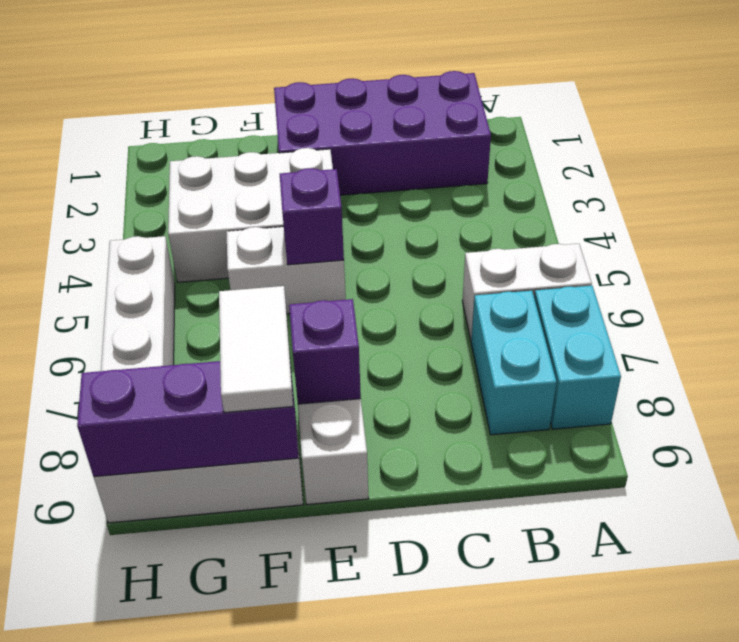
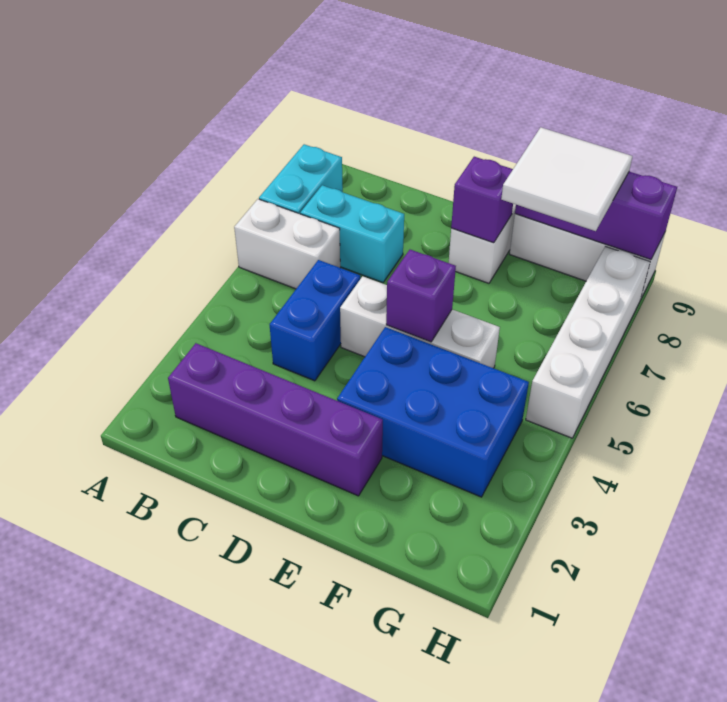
purple 2x4 brick [274,71,491,195] -> purple 1x4 brick [168,343,383,496]
cyan 1x2 brick [471,291,557,435] -> cyan 1x2 brick turned to [300,185,404,282]
none -> blue 1x2 brick [270,260,360,381]
white 2x3 brick [168,148,333,282] -> blue 2x3 brick [337,327,529,497]
white 1x2 brick [227,227,346,314] -> white 1x3 brick [340,276,500,368]
white 1x2 tile [219,286,293,413] -> white 2x2 tile [501,127,633,231]

